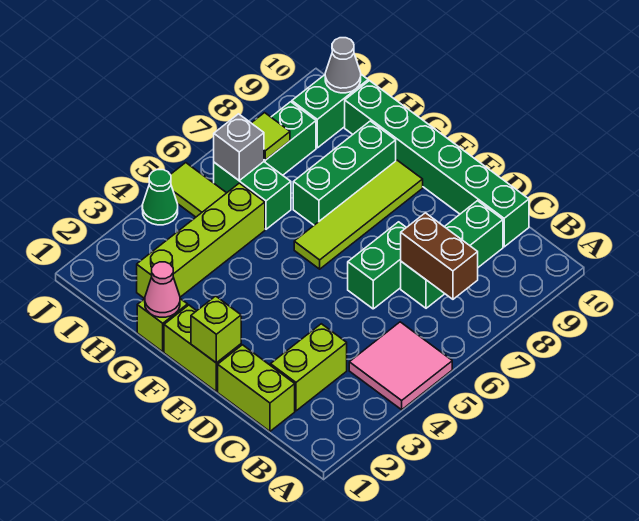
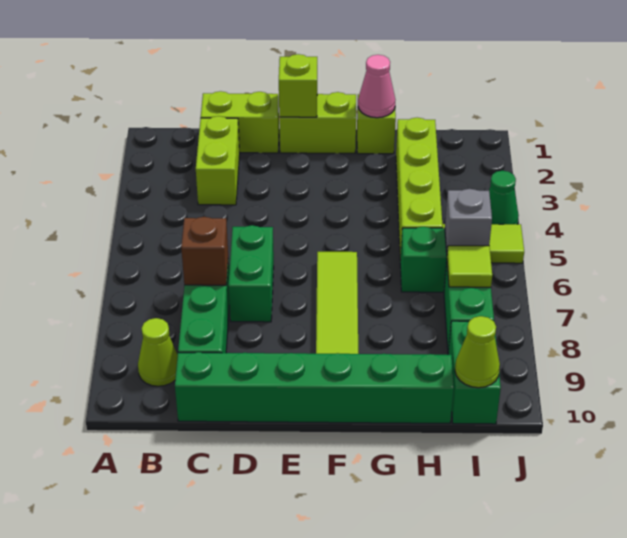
pink 2x2 tile [349,322,452,410] -> none
brown 1x2 brick [401,213,478,299] -> brown 1x1 brick [181,217,228,285]
none -> lime 1x1 cone [138,318,178,386]
green 1x3 brick [293,121,396,225] -> none
grey 1x1 cone [325,38,361,93] -> lime 1x1 cone [455,316,500,388]

